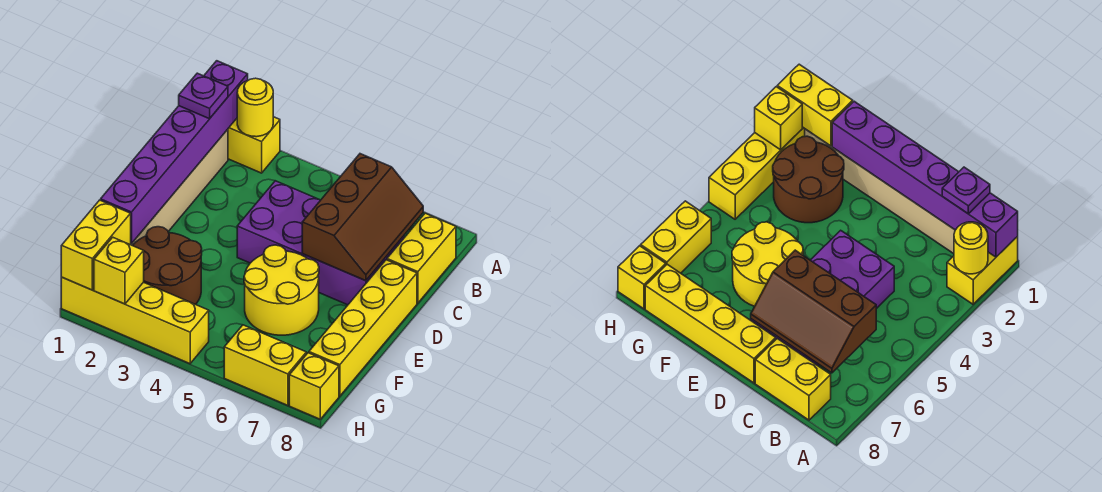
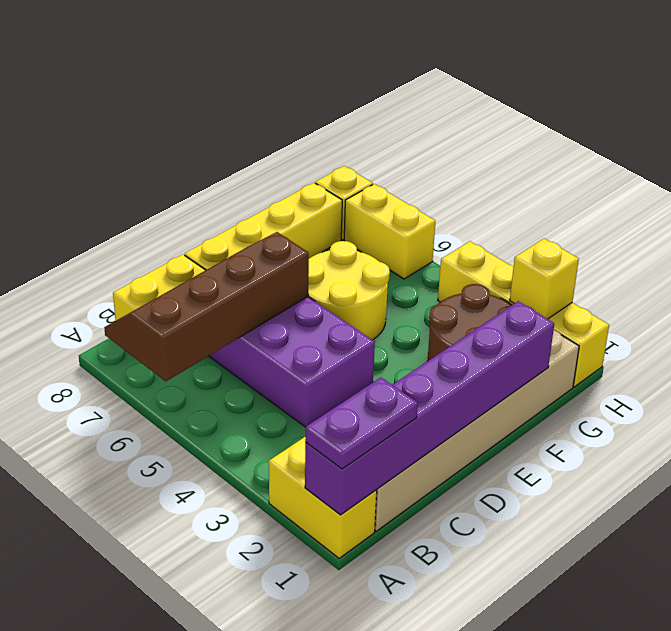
yellow 1x1 round brick [237,78,273,137] -> none
purple 1x1 plate [179,73,228,119] -> purple 1x2 plate [305,378,418,469]
brown 2x3 slope [302,154,423,281] -> brown 2x4 slope [104,232,309,381]
yellow 1x2 brick [61,200,131,290] -> none

